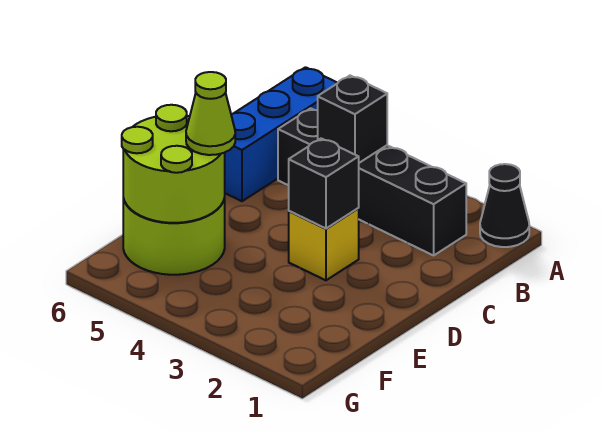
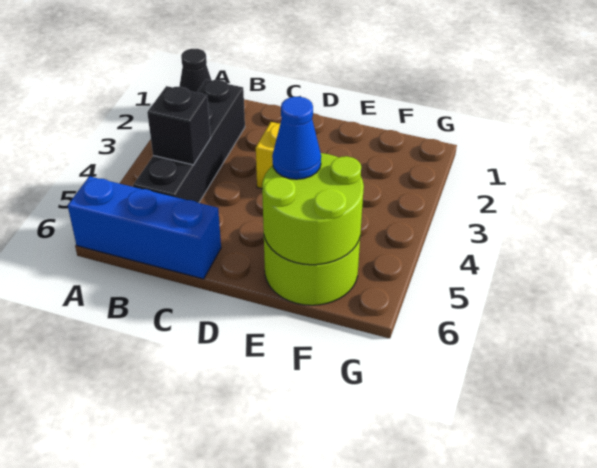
black 1x1 brick [288,139,359,228] -> none
lime 1x1 cone [186,72,235,155] -> blue 1x1 cone [272,97,321,179]

